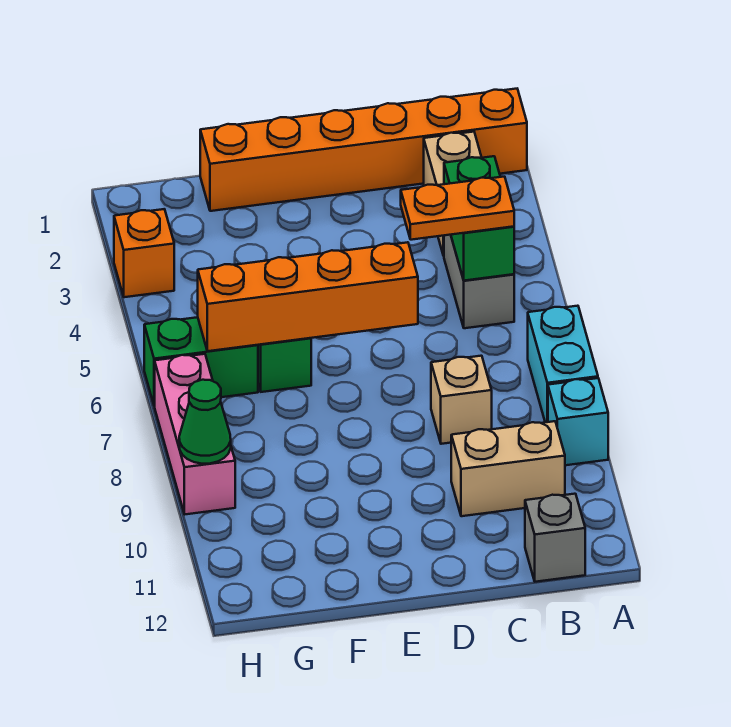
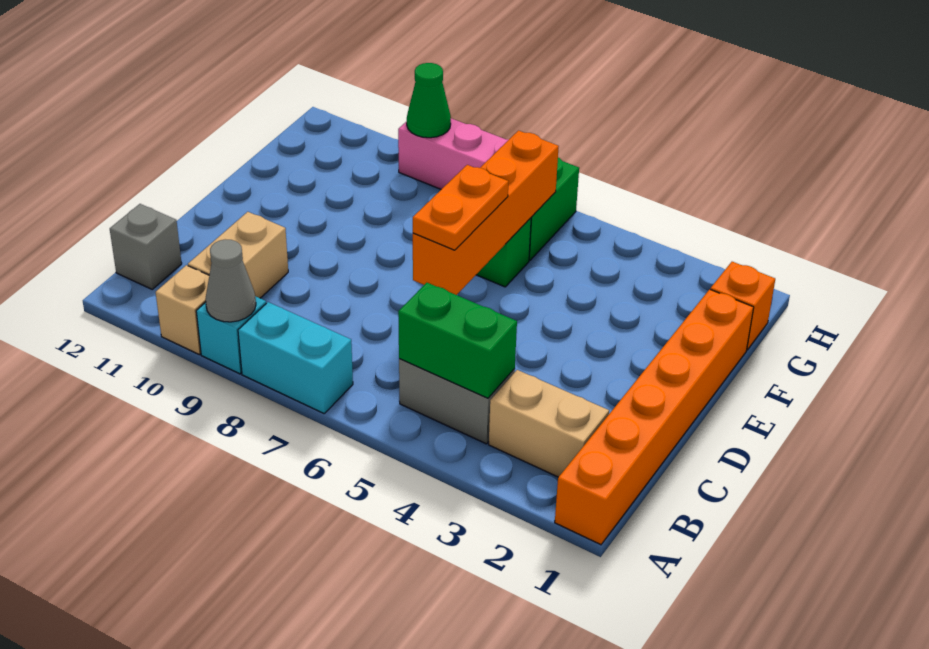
none -> grey 1x1 cone [206,239,256,322]
orange 1x2 plate [401,177,514,240] -> orange 1x2 plate moved to [413,165,509,250]
tan 1x1 brick [431,356,492,444] -> tan 1x1 brick moved to [156,265,209,354]
orange 1x1 brick [114,209,174,297] -> orange 1x1 brick moved to [710,262,775,350]

